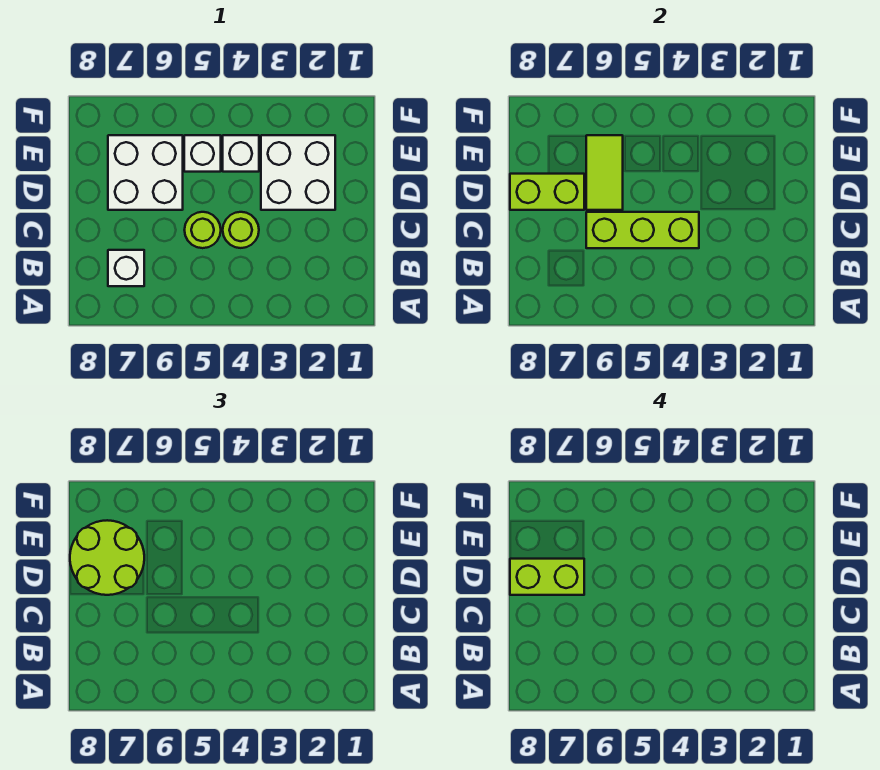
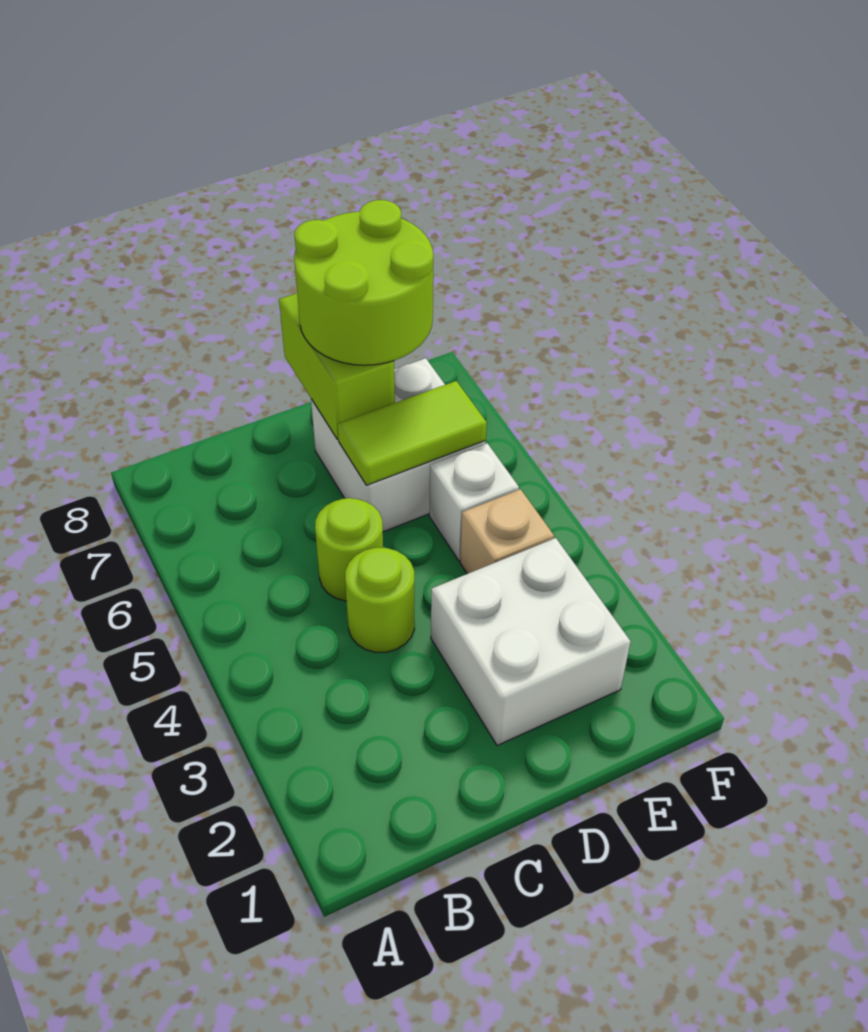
white 1x1 brick [108,250,144,286] -> none
lime 1x3 brick [586,212,699,248] -> none
lime 1x2 brick [510,559,584,595] -> none
white 1x1 brick [223,135,259,172] -> tan 1x1 brick [460,489,554,574]

